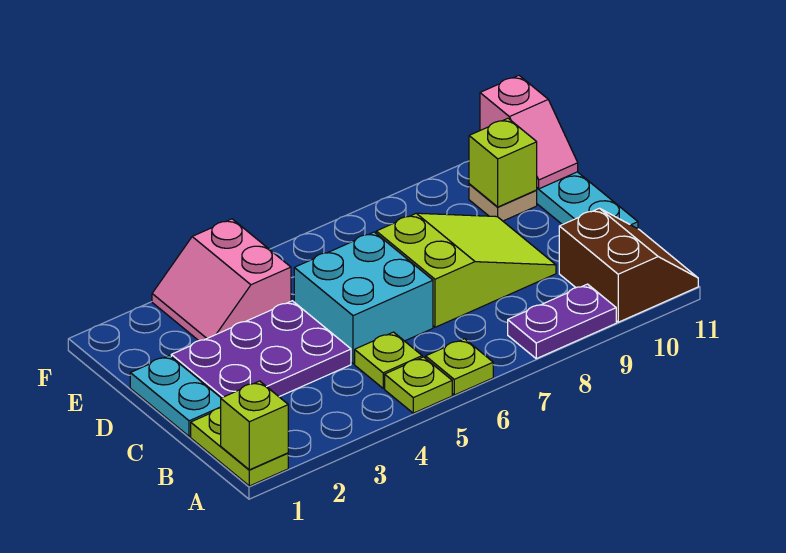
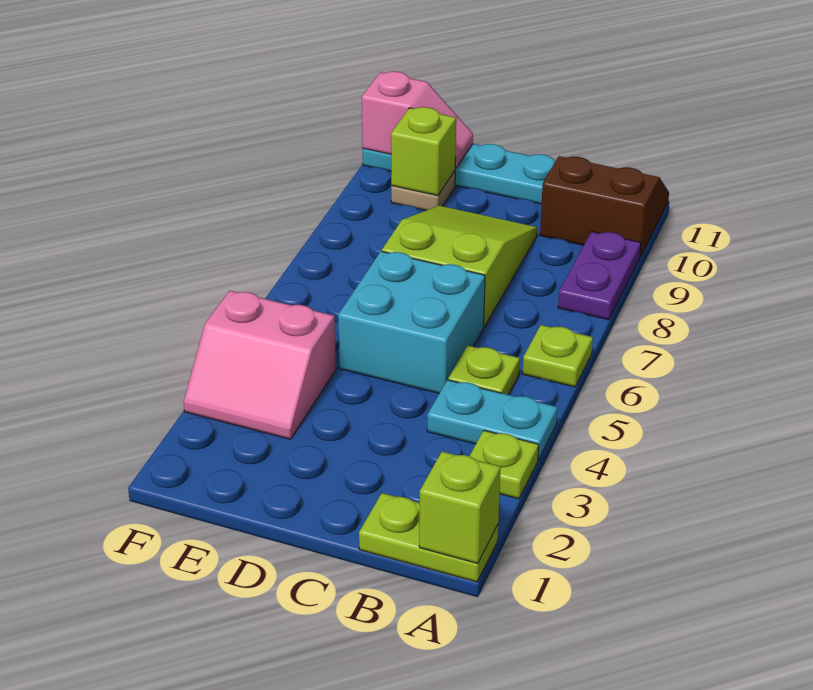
lime 1x1 plate [385,357,452,413] -> lime 1x1 plate moved to [470,430,539,499]
cyan 1x2 plate [130,355,221,437] -> cyan 1x2 plate moved to [427,380,557,460]
purple 2x3 plate [171,301,351,398] -> none

